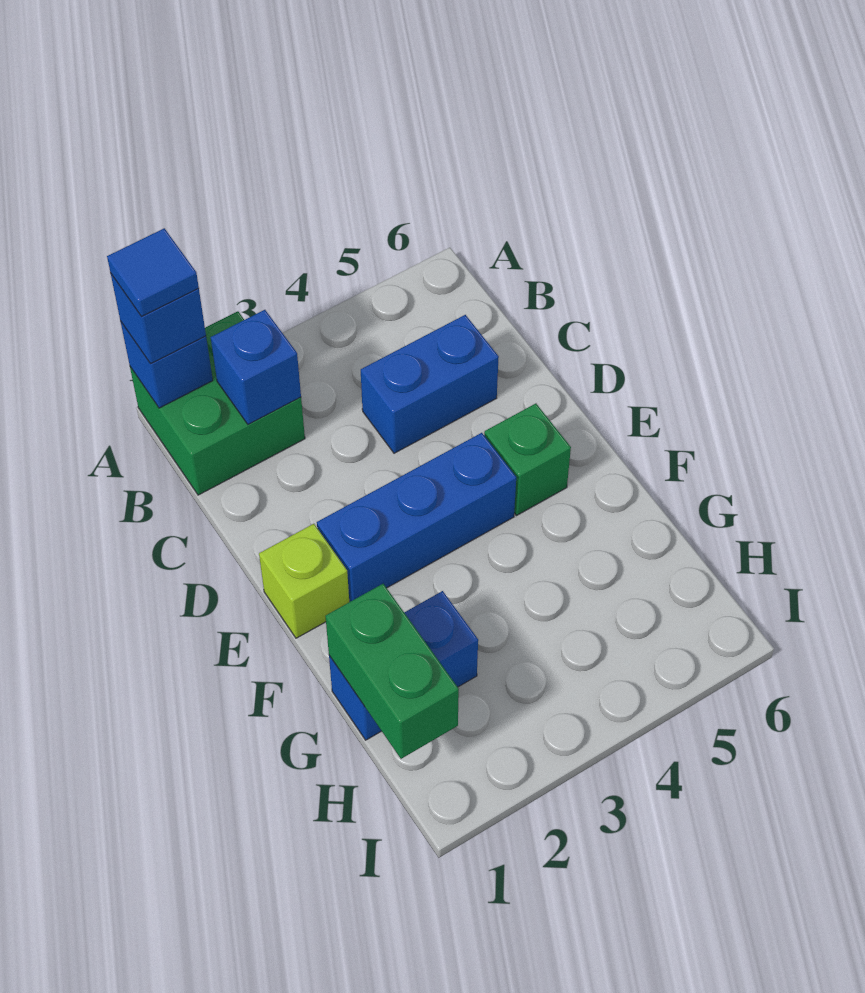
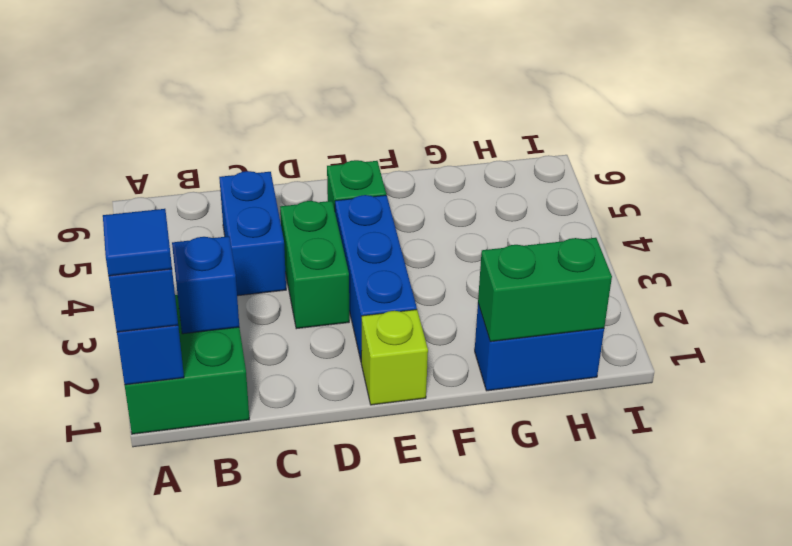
none -> green 1x2 brick [280,201,349,329]
blue 1x2 brick [329,591,478,740] -> blue 1x2 brick turned to [475,304,604,391]

